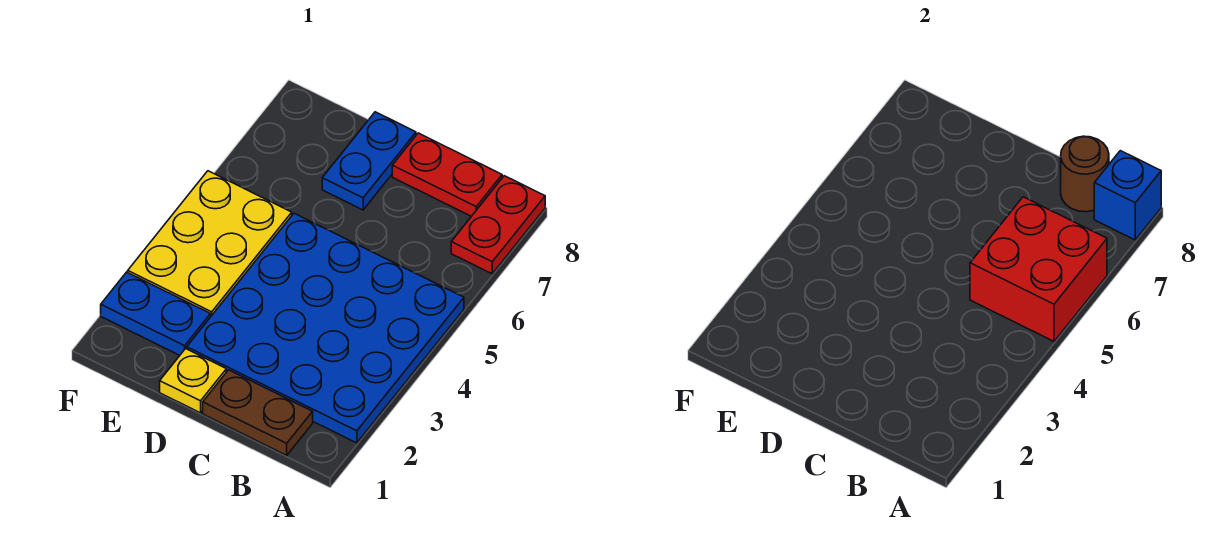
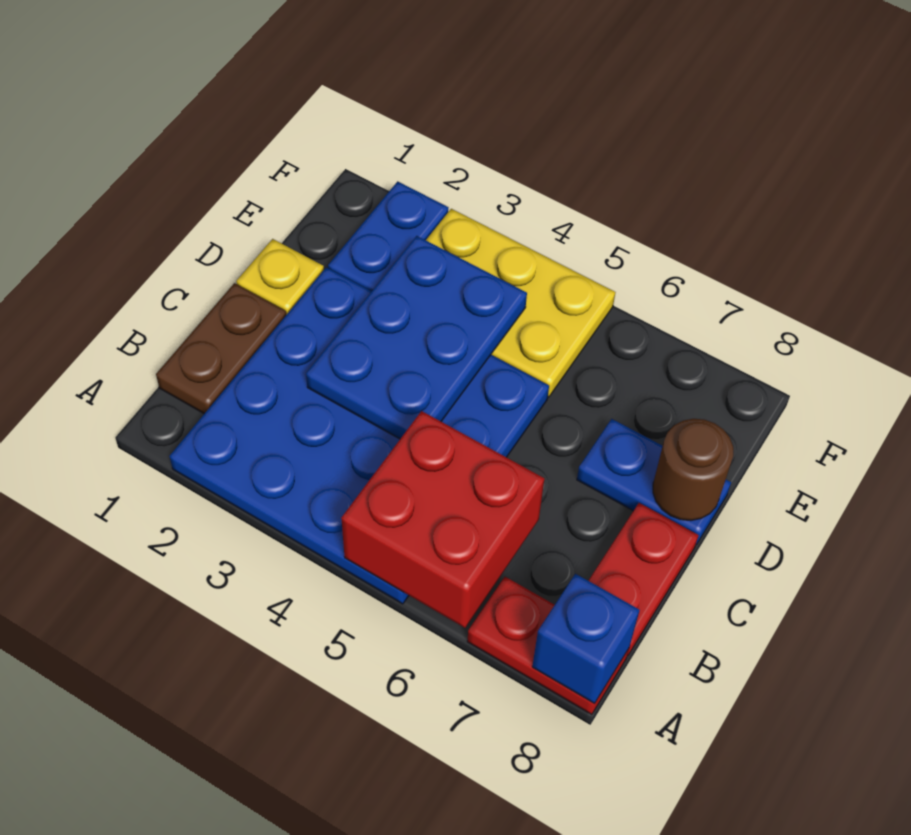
brown 1x1 round brick [1061,136,1109,212] -> brown 1x1 round brick moved to [653,419,733,521]
none -> blue 2x3 plate [306,236,527,439]

